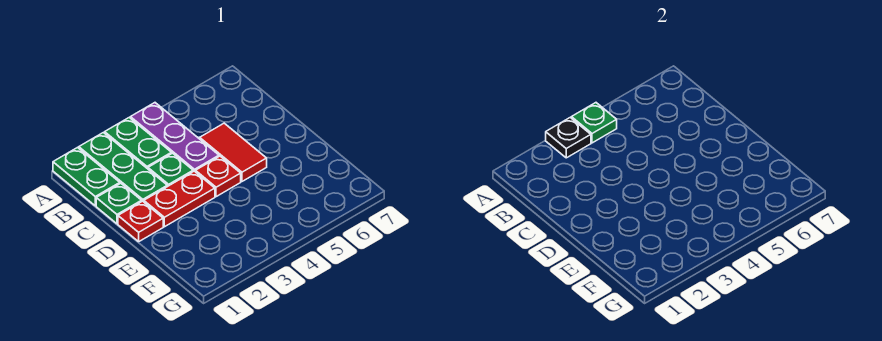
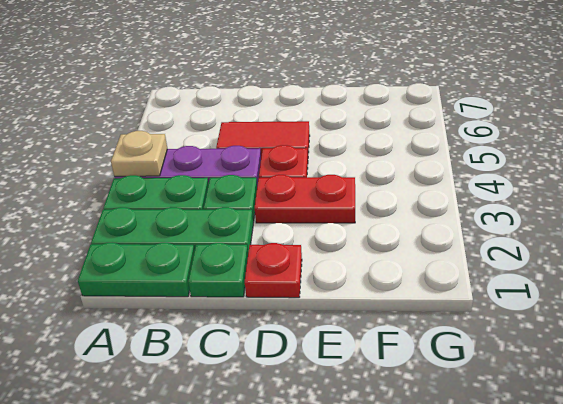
black 1x1 plate [546,118,591,158] -> none
green 1x1 plate [571,103,617,143] -> tan 1x1 plate [111,131,167,176]
red 1x2 plate [144,171,215,227] -> red 1x2 plate turned to [255,175,355,223]

